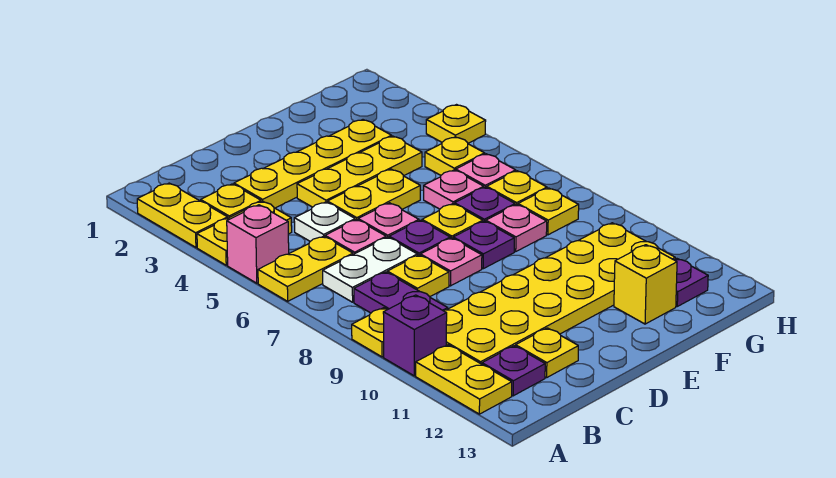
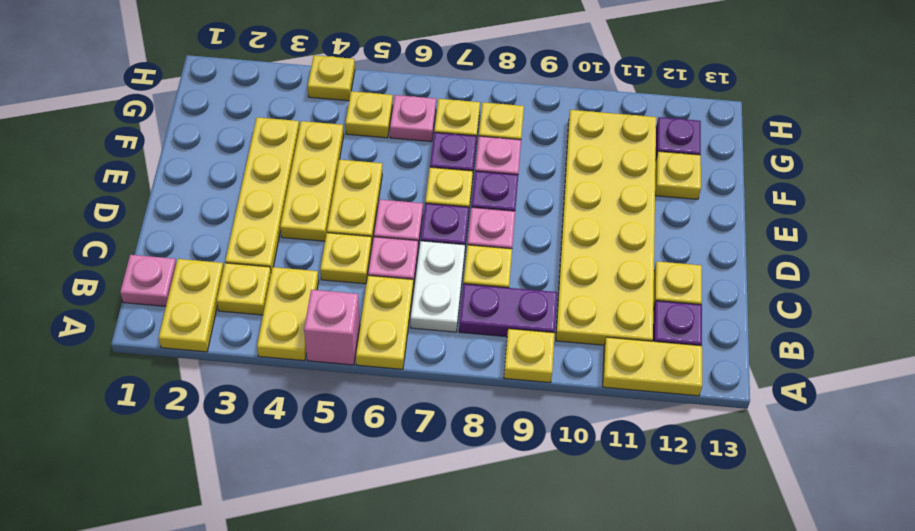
yellow 1x2 plate [137,183,228,247] -> yellow 1x2 plate turned to [159,259,224,352]
purple 1x1 brick [383,295,447,376] -> none
white 1x1 plate [294,202,355,241] -> yellow 1x1 plate [320,233,372,284]
pink 1x1 plate [424,170,484,209] -> pink 1x1 plate moved to [120,255,176,306]
yellow 1x1 brick [614,245,677,324] -> yellow 1x1 plate [655,151,701,199]

